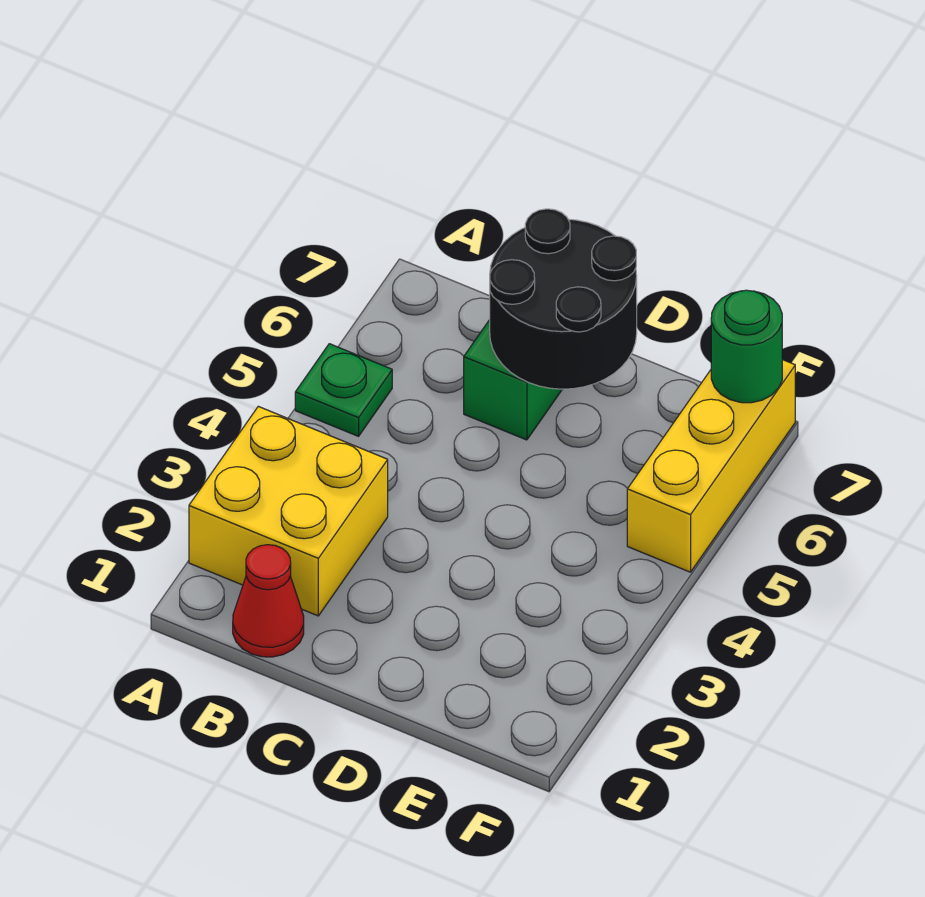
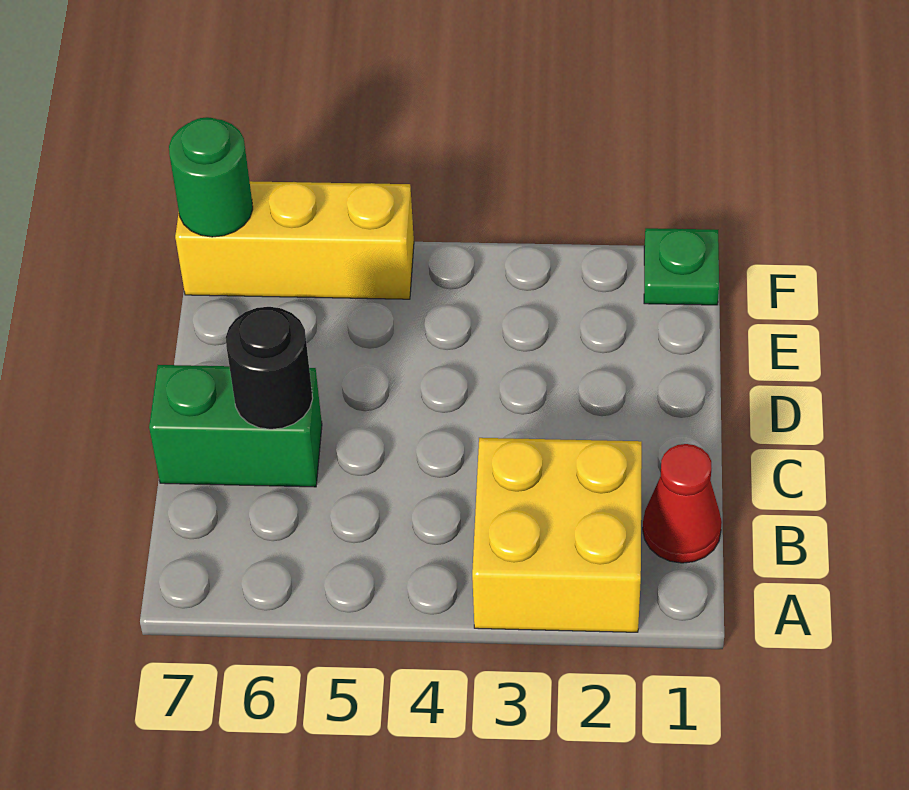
green 1x1 plate [295,344,392,436] -> green 1x1 plate moved to [644,228,719,305]
black 2x2 round brick [490,209,637,389] -> black 1x1 round brick [226,307,313,429]

